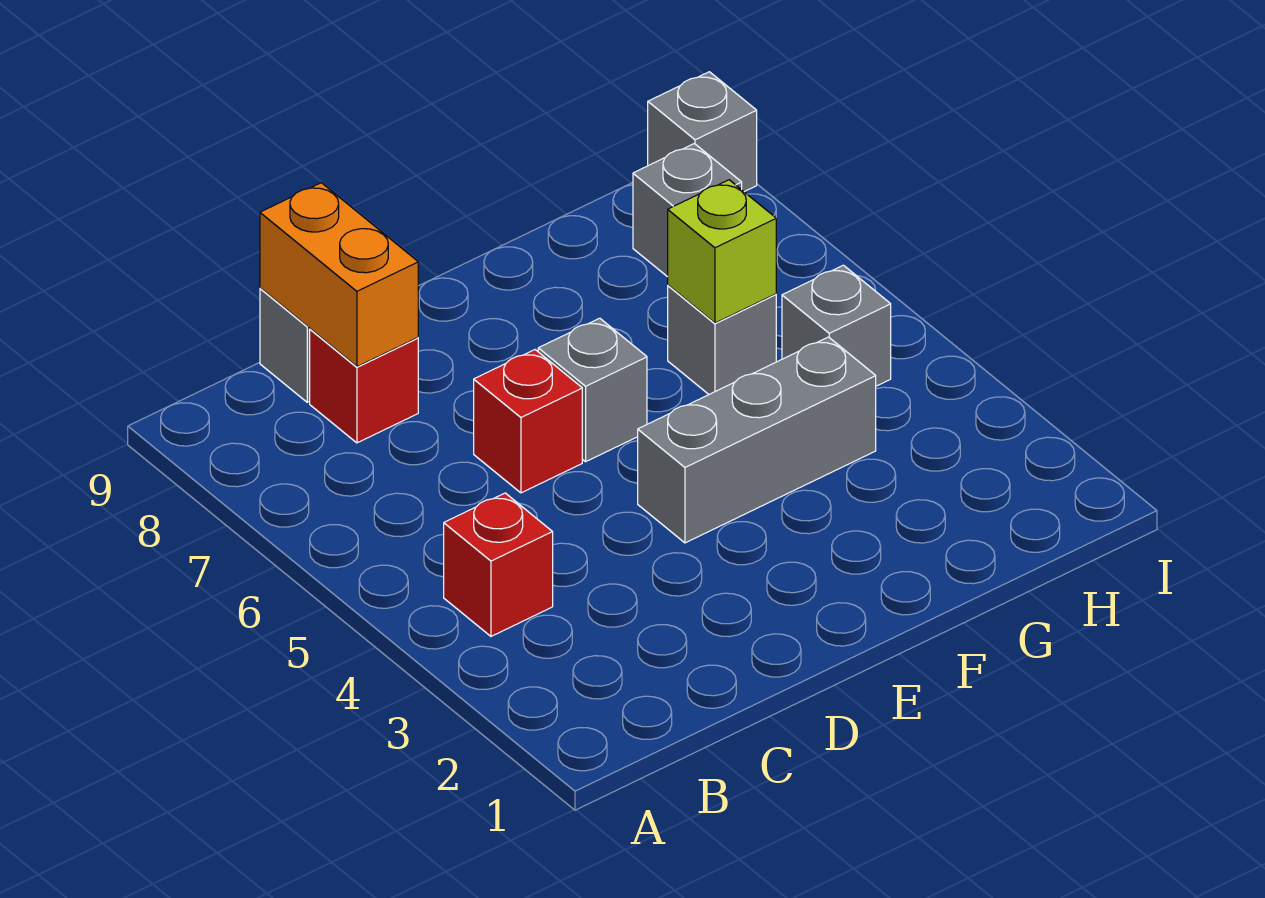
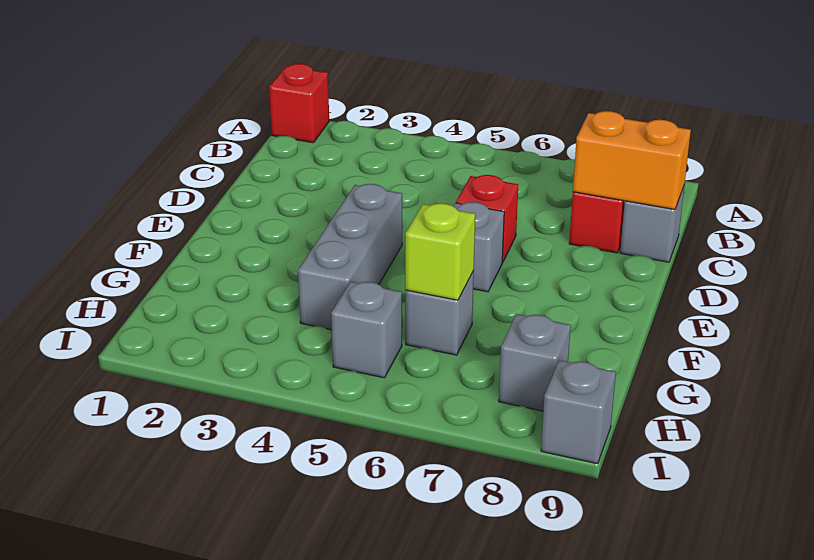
red 1x1 brick [444,493,553,636] -> red 1x1 brick moved to [269,64,329,143]

